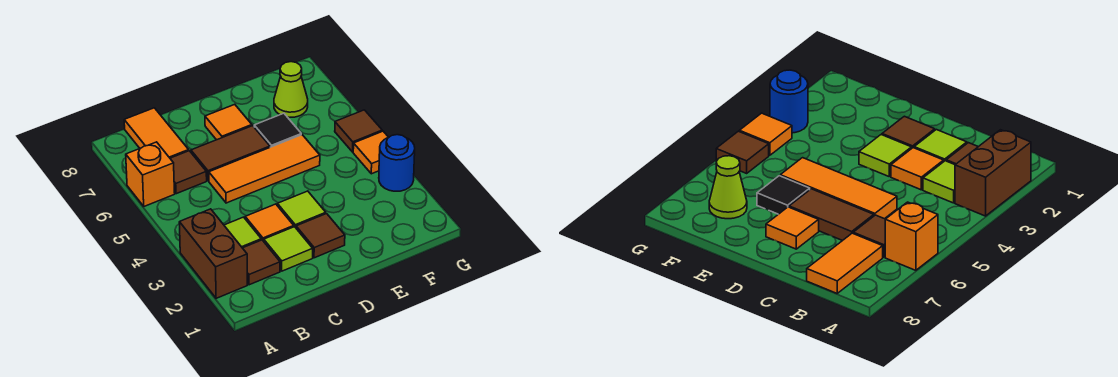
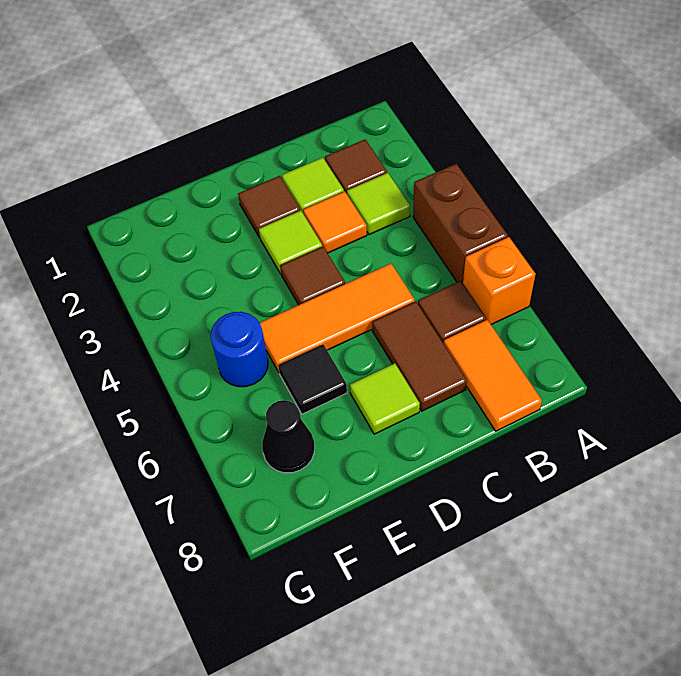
brown 1x2 brick [179,209,247,298] -> brown 1x2 brick moved to [413,164,508,283]
brown 1x2 tile [191,126,270,181] -> brown 1x2 tile turned to [372,302,467,411]
orange 1x1 tile [205,104,252,140] -> lime 1x1 tile [350,363,420,434]
lime 1x1 cone [274,62,308,117] -> black 1x1 cone [262,400,314,473]
blue 1x1 round brick [379,135,415,191] -> blue 1x1 round brick moved to [211,312,268,387]
orange 1x1 tile [353,131,388,174] -> none
brown 1x1 tile [335,110,382,152] -> brown 1x1 tile moved to [280,246,345,305]

